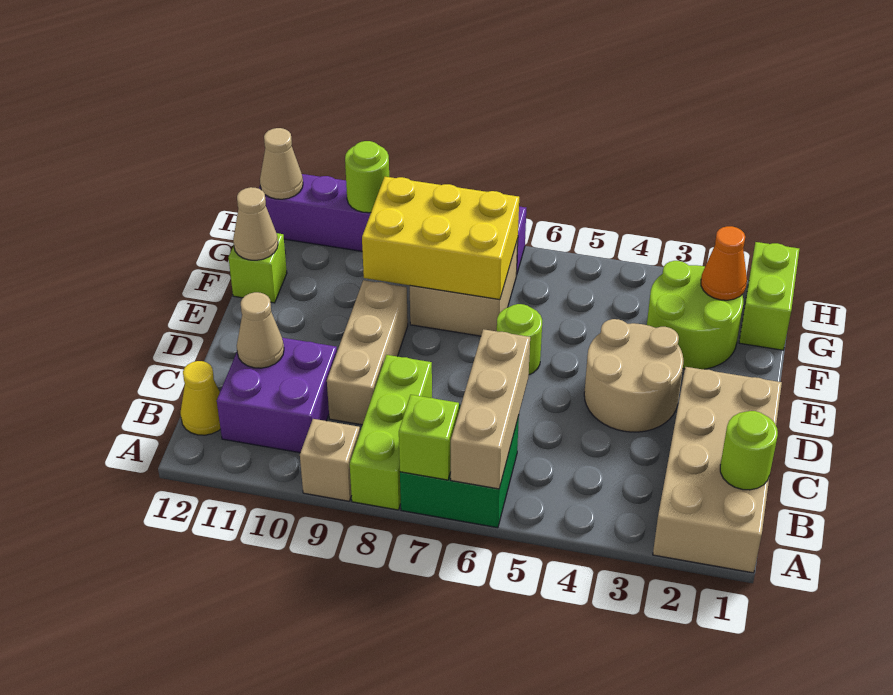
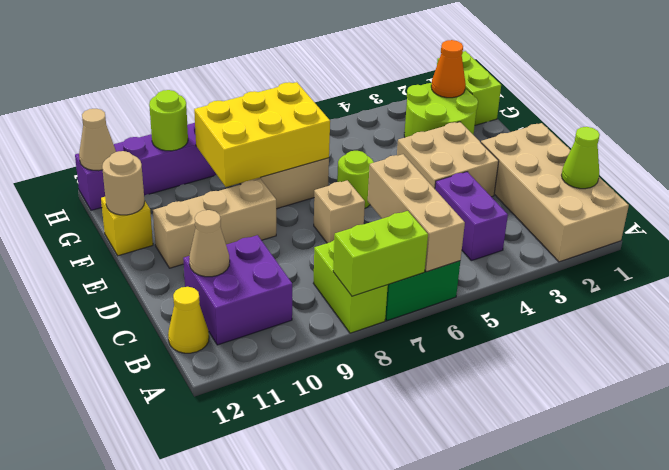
lime 1x1 brick [399,395,459,480] -> lime 1x2 brick [333,211,428,296]
lime 1x3 brick [350,355,432,510] -> lime 1x2 brick [313,240,388,333]
tan 1x1 brick [300,419,360,501] -> tan 1x1 brick moved to [314,180,365,243]
lime 1x1 round brick [720,411,778,490] -> lime 1x1 cone [562,127,600,189]
none -> purple 1x2 brick [435,172,508,261]
tan 1x3 brick [327,280,408,425] -> tan 1x3 brick turned to [153,179,276,268]
tan 2x2 round brick [584,319,683,432] -> tan 2x2 brick [397,122,499,197]
lime 1x1 brick [229,233,287,303] -> yellow 1x1 brick [101,197,153,256]
tan 1x1 cone [233,187,278,260] -> tan 1x1 round brick [102,151,145,215]

